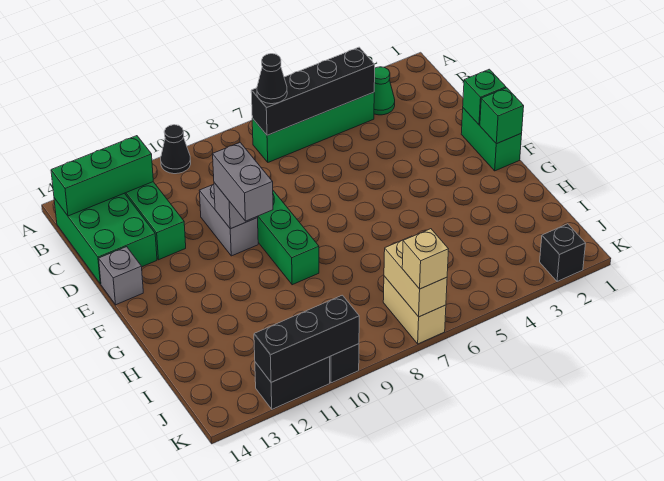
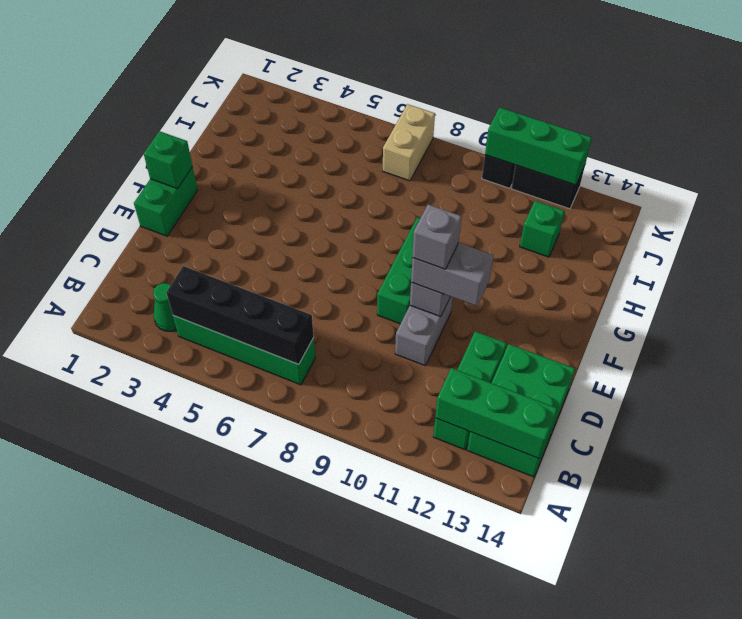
black 1x1 cone [161,125,191,174] -> none
black 1x1 cone [257,54,287,104] -> none
green 1x1 brick [463,69,506,125] -> green 1x1 brick moved to [520,201,565,257]
grey 1x2 brick [213,142,273,221] -> grey 1x2 brick turned to [411,243,494,306]
grey 1x1 brick [99,247,143,305] -> grey 1x1 brick moved to [412,204,462,269]
tan 1x2 brick [384,236,447,317] -> none
black 1x1 brick [540,224,586,281] -> none
tan 1x1 brick [402,229,448,289] -> none
black 1x3 brick [254,295,359,382] -> green 1x3 brick [485,107,592,185]

